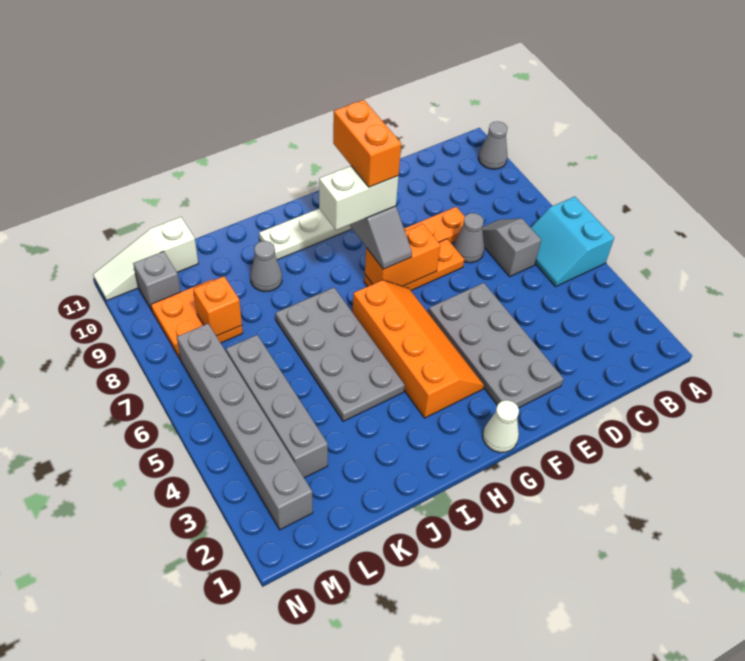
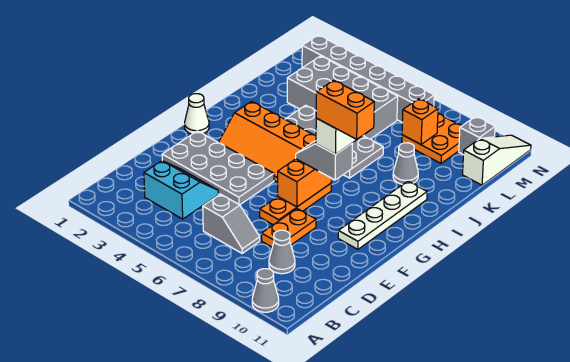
cyan 2x2 slope [531,197,614,287] -> cyan 2x2 slope moved to [144,161,218,219]
grey 1x1 cone [454,213,484,263] -> grey 1x1 cone moved to [269,230,295,274]
grey 1x4 brick [226,335,328,478] -> grey 2x4 brick [287,56,398,139]

